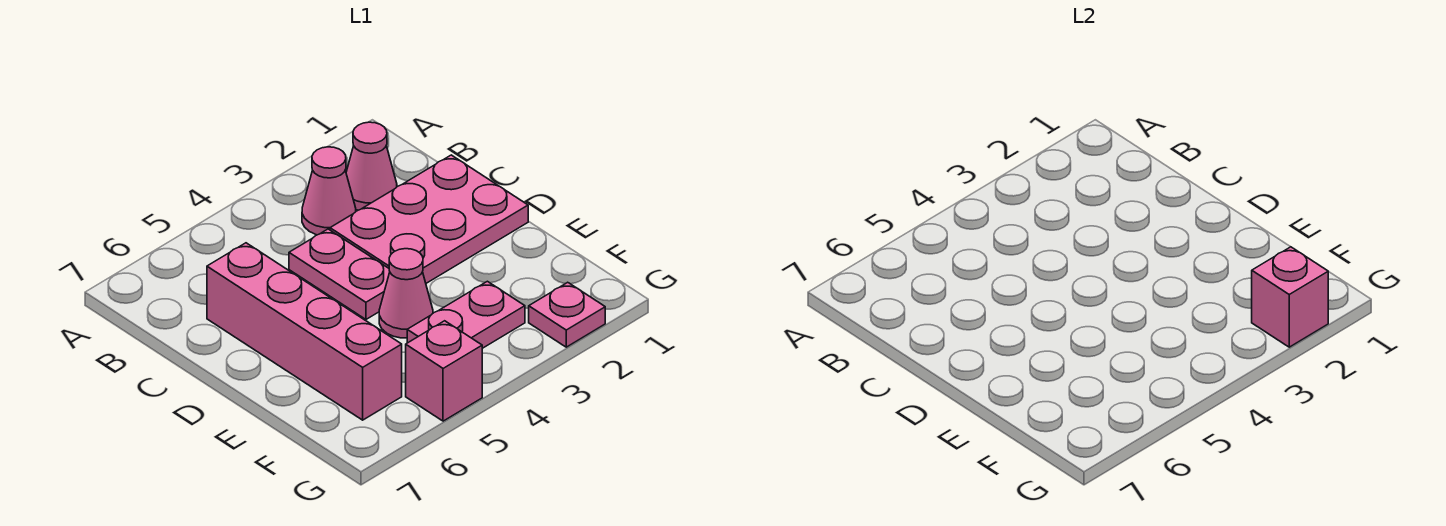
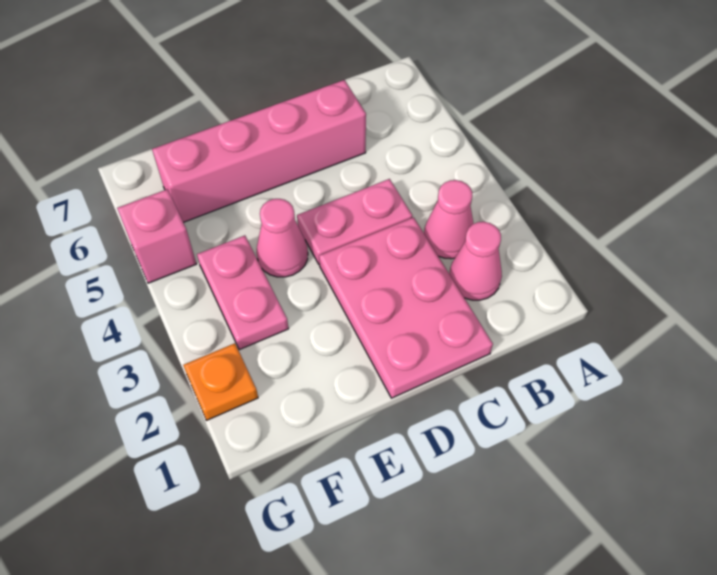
pink 1x1 plate [529,282,605,347] -> orange 1x1 plate [183,343,258,420]
pink 1x1 brick [1252,247,1328,347] -> none

